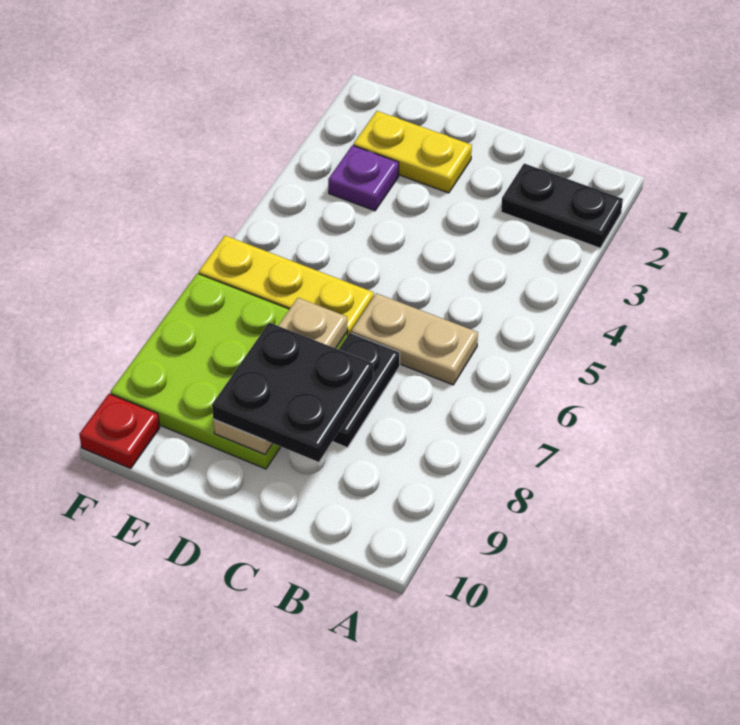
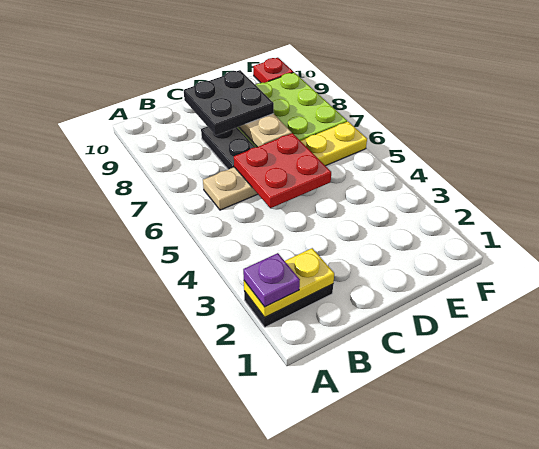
none -> red 2x2 plate [234,133,331,208]
yellow 1x2 plate [353,111,472,193] -> yellow 1x2 plate moved to [244,248,334,317]
purple 1x1 plate [328,145,399,211] -> purple 1x1 plate moved to [243,253,300,307]

